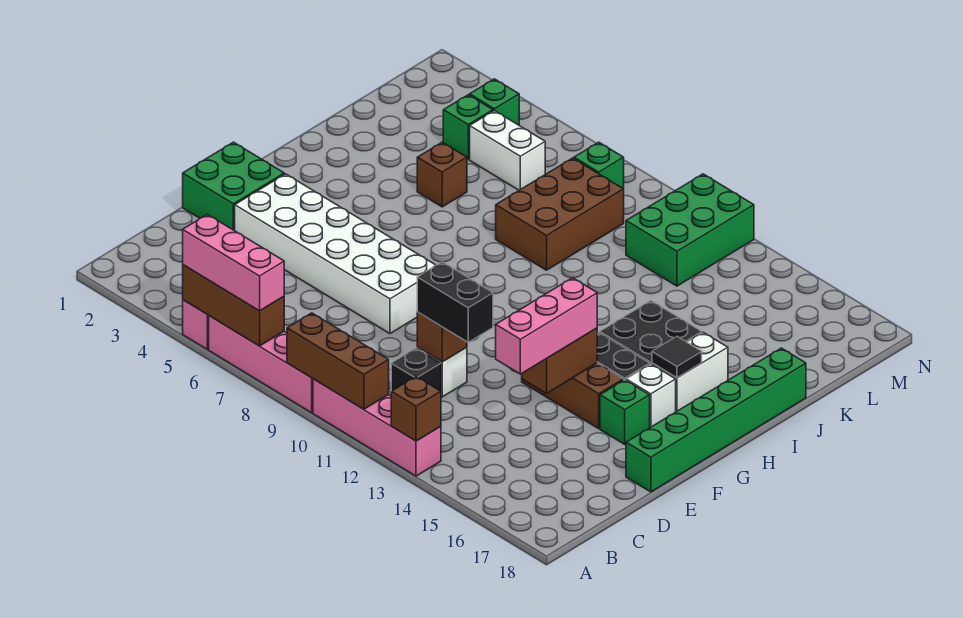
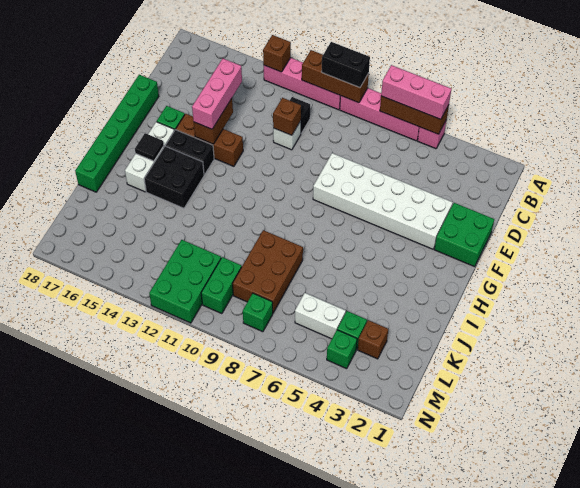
black 1x2 brick [417,262,493,342] -> black 1x2 brick moved to [322,42,370,88]
brown 1x1 brick [417,142,467,207] -> brown 1x1 brick moved to [358,320,388,359]
none -> green 1x2 brick [201,257,242,314]

